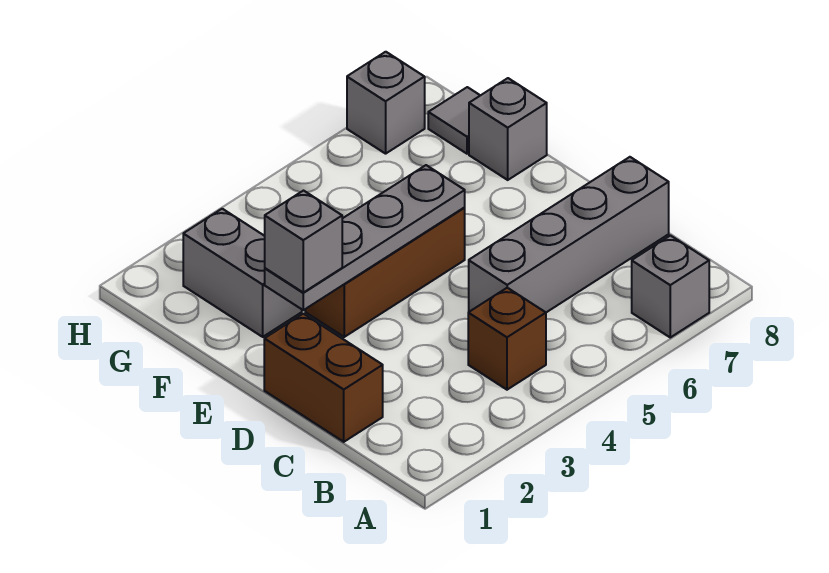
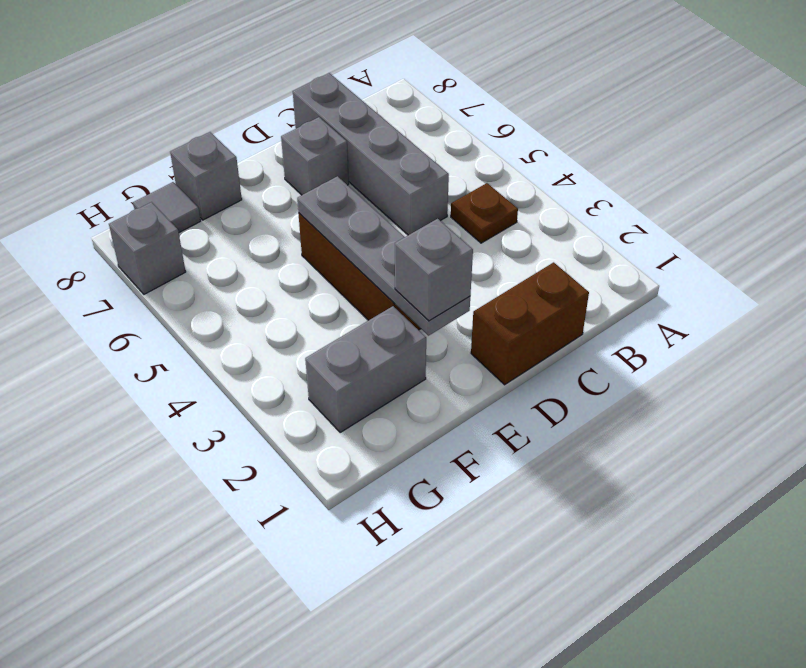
grey 1x1 brick [632,236,709,337] -> grey 1x1 brick moved to [281,117,349,195]
brown 1x1 brick [468,288,546,390] -> brown 1x1 plate [451,183,518,243]

